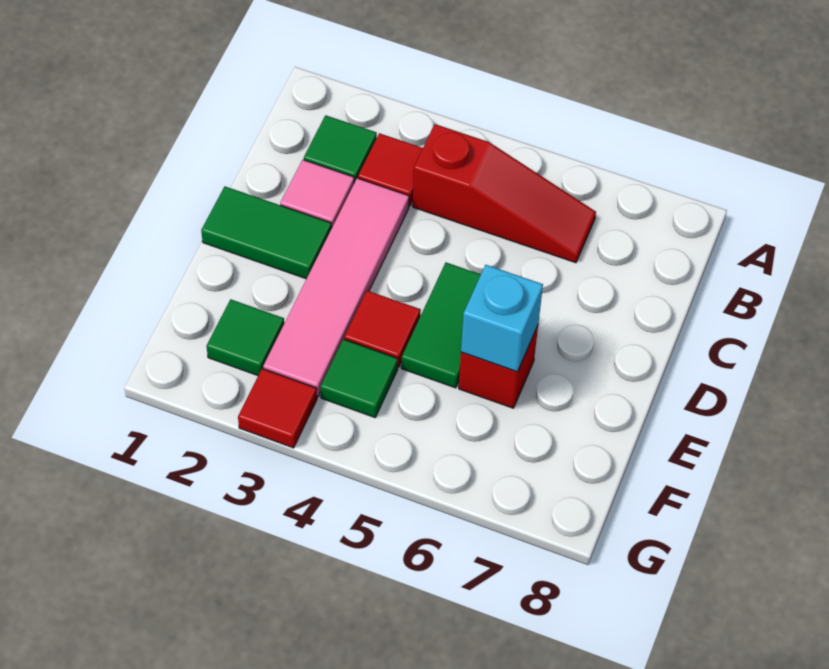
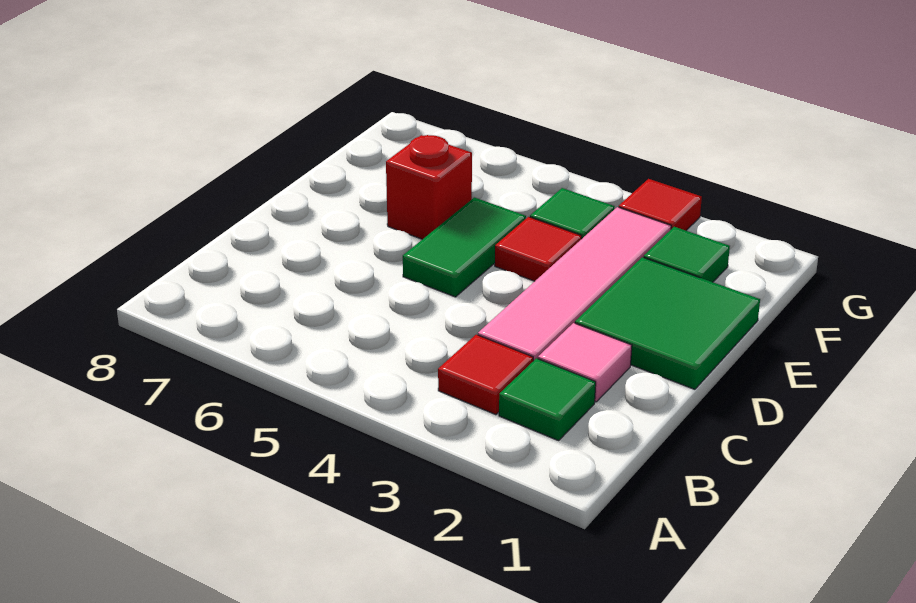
red 1x3 slope [413,124,596,263] -> none
green 1x2 tile [201,187,332,279] -> green 2x2 tile [575,257,760,389]
cyan 1x1 brick [461,265,543,372] -> none

